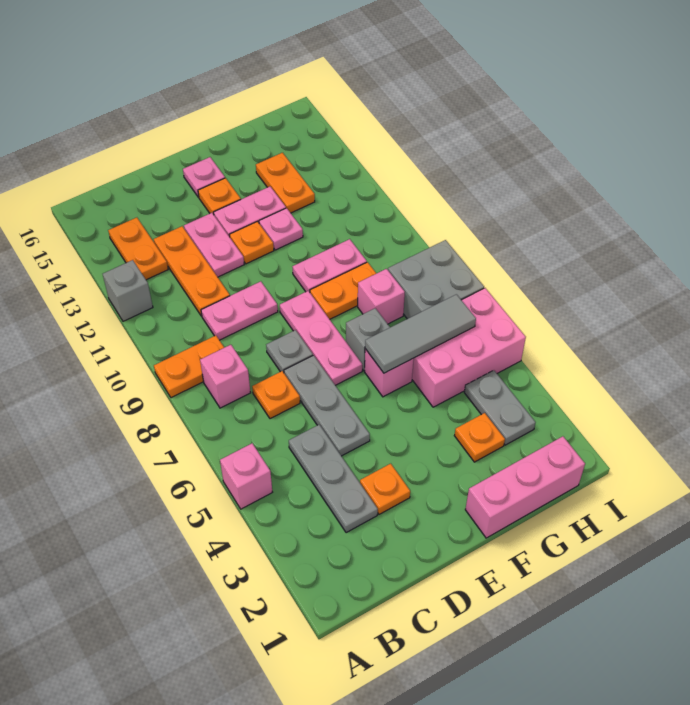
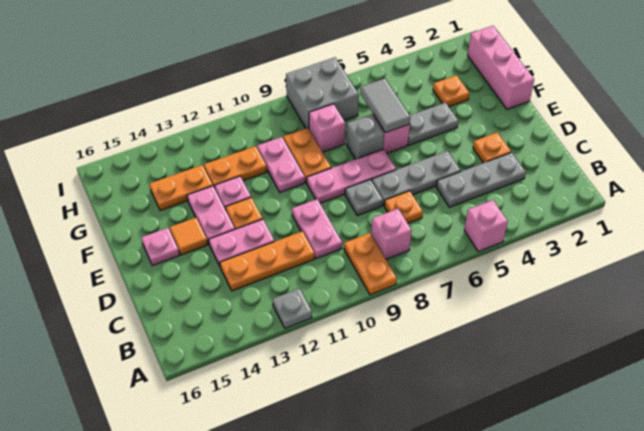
grey 1x1 brick [103,260,153,321] -> grey 1x1 plate [273,288,312,328]
orange 1x2 plate [108,218,168,280] -> orange 1x2 plate moved to [204,146,267,188]
orange 1x1 plate [198,178,241,214] -> orange 1x1 tile [170,218,208,255]
grey 1x3 tile [365,294,476,373] -> grey 1x2 tile [361,78,411,133]
pink 2x3 brick [412,288,526,407] -> none
grey 1x2 plate [464,370,536,445] -> grey 1x2 plate moved to [408,103,458,145]

